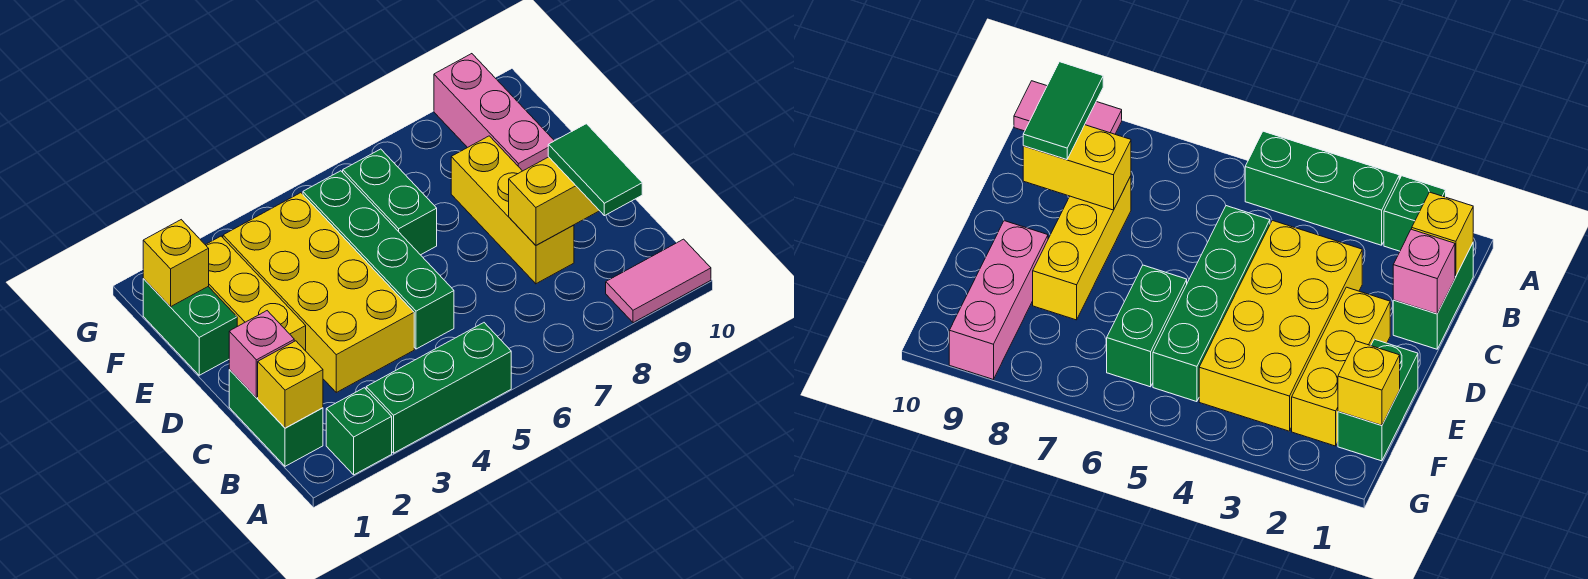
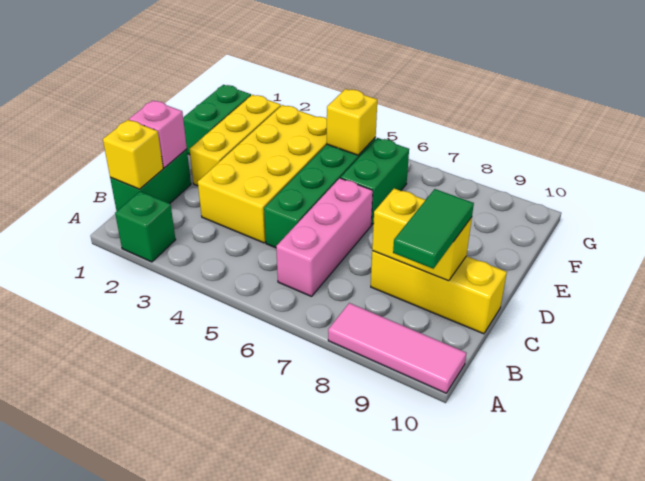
green 1x3 brick [366,323,511,453] -> none
pink 1x2 tile [606,239,711,323] -> pink 1x3 tile [328,303,467,393]
yellow 1x3 brick [451,136,574,284] -> yellow 1x3 brick turned to [371,251,507,334]
pink 1x3 brick [434,54,554,171] -> pink 1x3 brick moved to [276,178,373,296]
yellow 1x1 brick [143,220,209,307] -> yellow 1x1 brick moved to [327,89,377,155]

